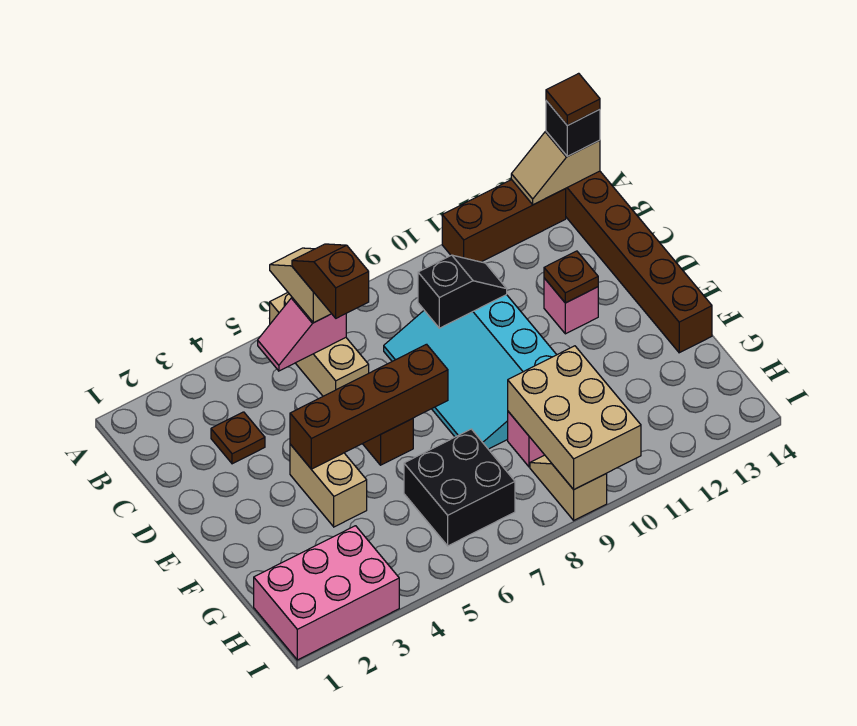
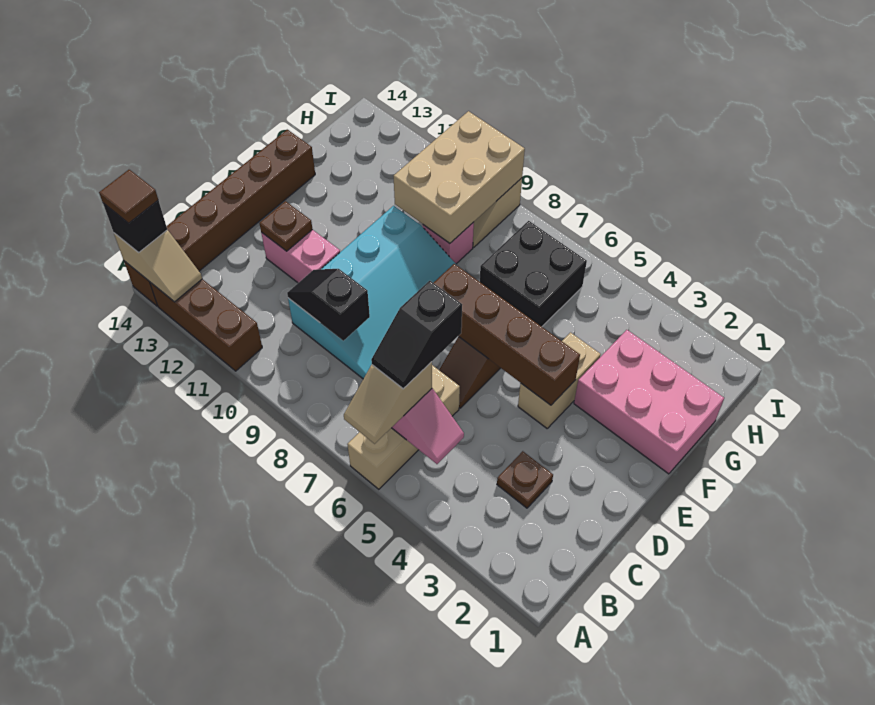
brown 1x2 slope [292,244,369,318] -> black 1x2 slope [371,281,462,389]
pink 1x1 brick [544,278,598,334] -> pink 1x2 brick [261,230,340,283]
pink 2x3 brick [254,526,399,660] -> pink 2x3 brick moved to [574,330,724,474]

